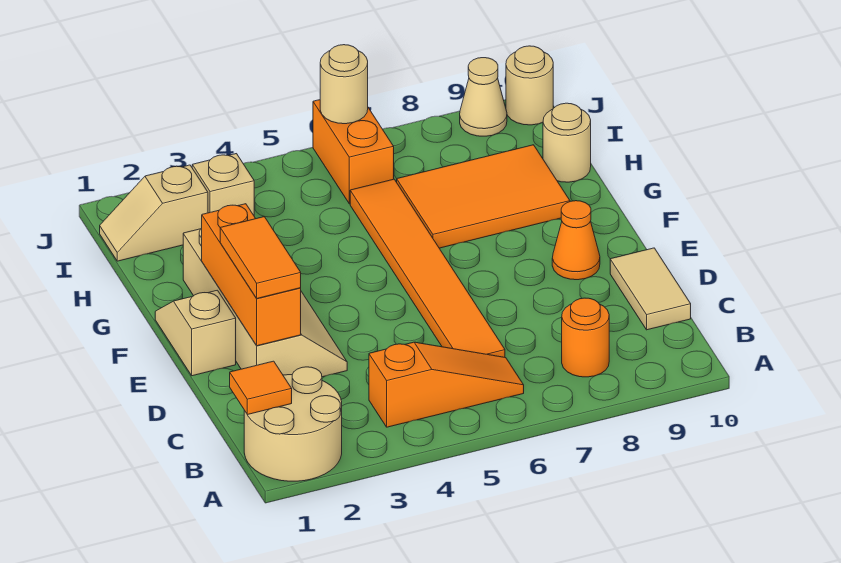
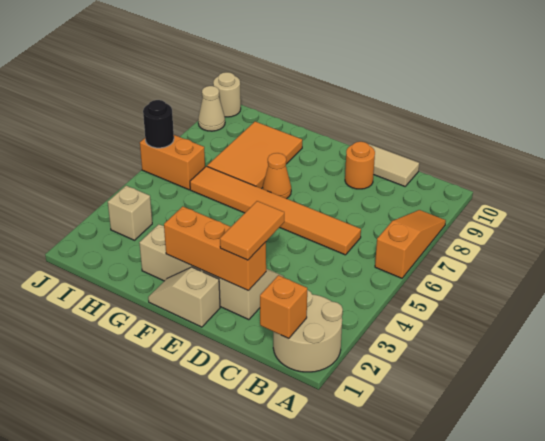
orange 1x1 tile [230,361,292,415] -> orange 1x1 brick [260,275,307,339]
orange 1x3 slope [369,342,524,427] -> orange 1x3 slope moved to [375,210,446,278]
orange 1x1 round brick [562,298,609,377] -> orange 1x1 round brick moved to [345,142,375,189]
orange 1x2 tile [220,217,301,298] -> orange 1x2 tile turned to [220,201,284,260]
orange 1x1 cone [552,201,600,280] -> orange 1x1 cone moved to [263,153,291,199]
tan 1x1 round brick [543,103,591,182] -> none
tan 1x2 slope [100,165,208,261] -> none
tan 1x1 round brick [320,45,368,124] -> black 1x1 round brick [143,100,174,148]

